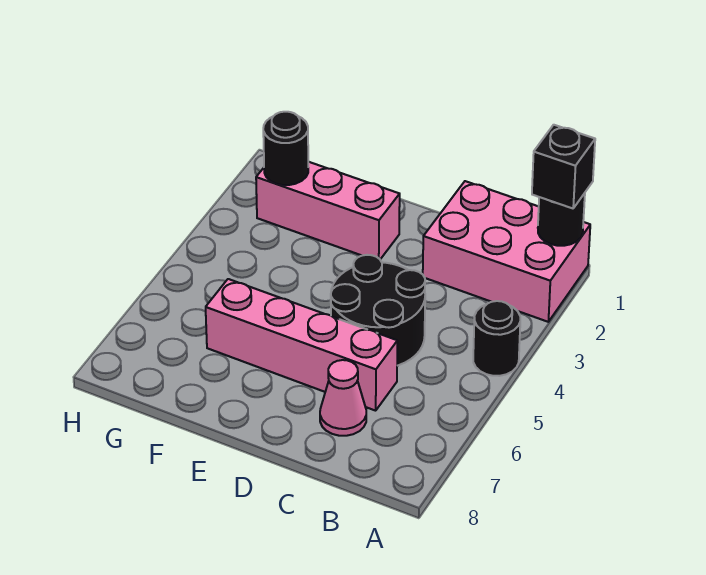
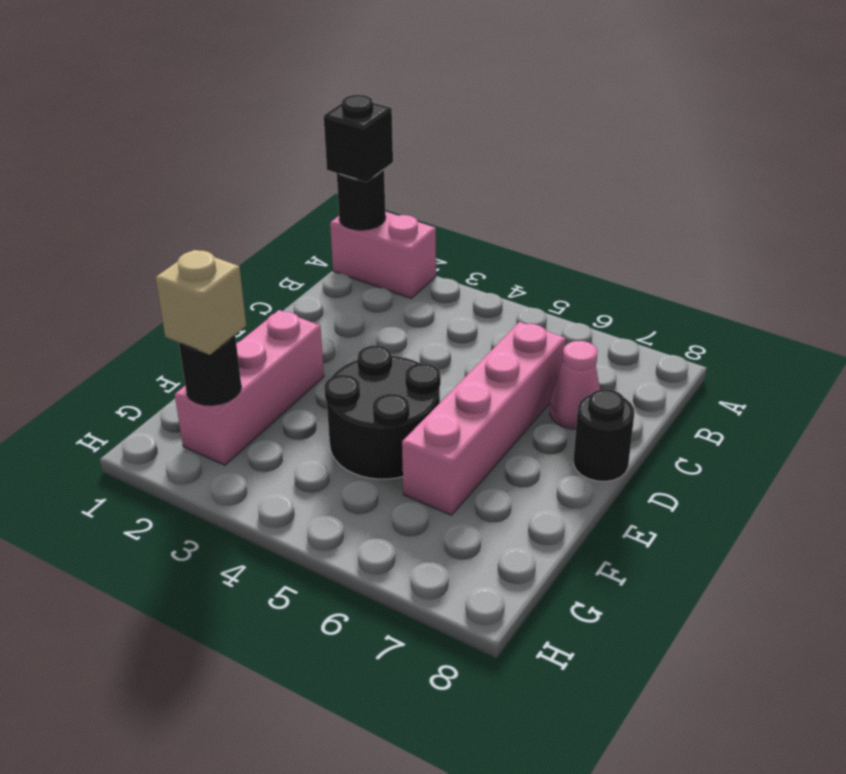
pink 2x3 brick [423,181,590,322] -> pink 1x2 brick [330,212,436,298]
black 1x1 round brick [473,301,520,376] -> black 1x1 round brick moved to [574,389,634,481]
black 2x2 round brick [331,255,425,366] -> black 2x2 round brick moved to [324,346,441,479]
none -> tan 1x1 brick [156,250,246,355]

